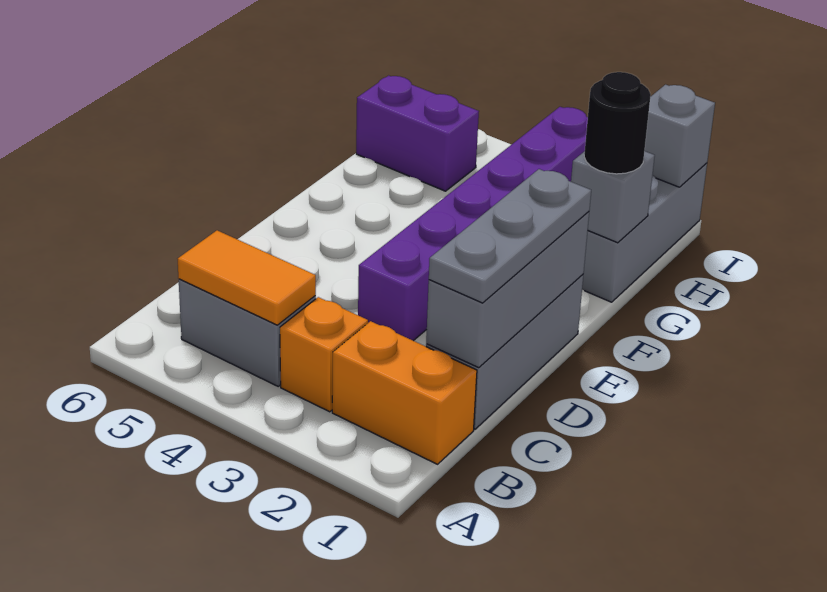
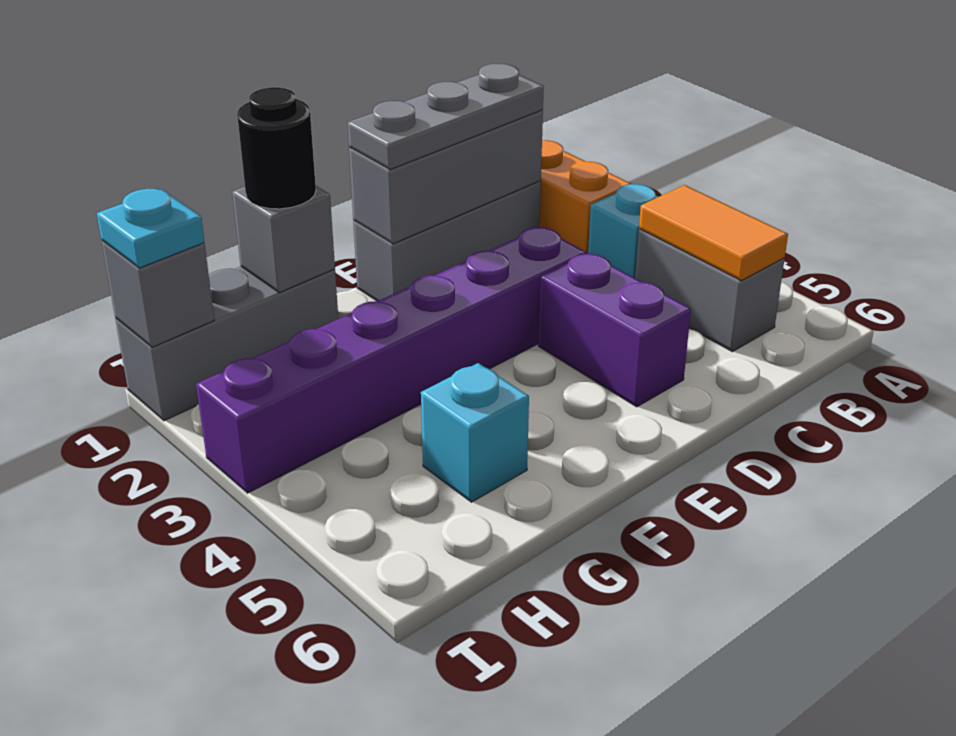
orange 1x1 brick [280,297,368,412] -> cyan 1x1 brick [588,184,658,278]
none -> cyan 1x1 brick [421,363,529,502]
purple 1x2 brick [356,76,479,191] -> purple 1x2 brick moved to [538,253,691,407]
none -> cyan 1x1 plate [97,189,204,268]

